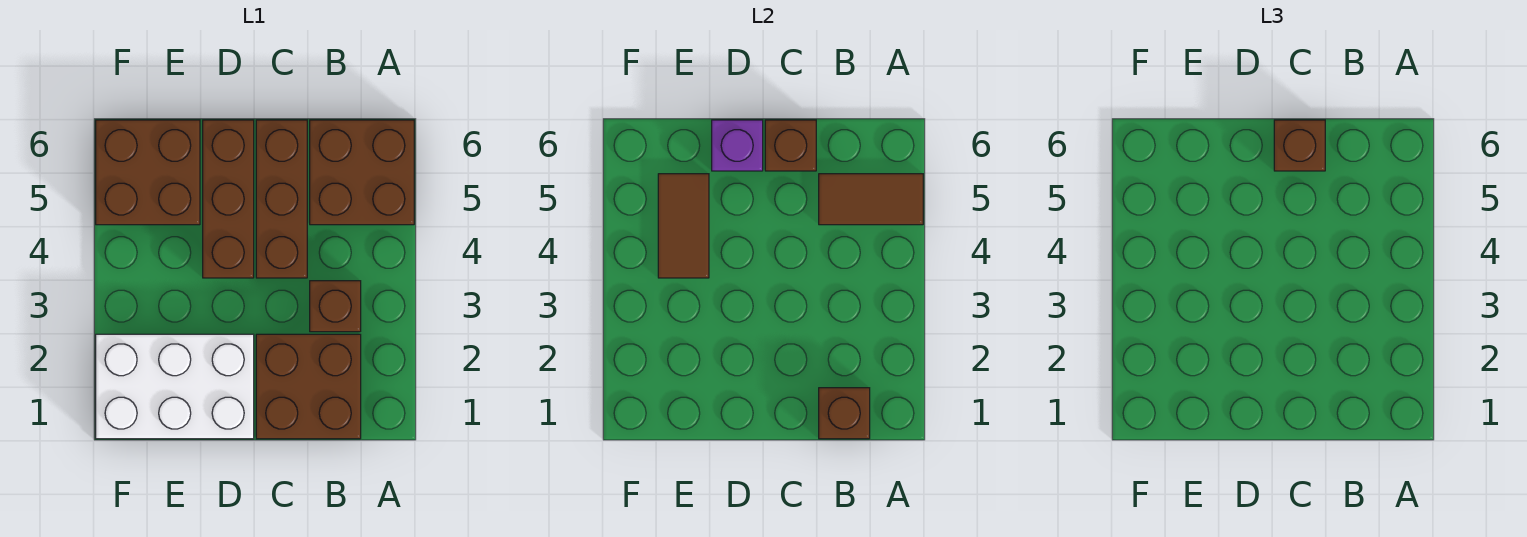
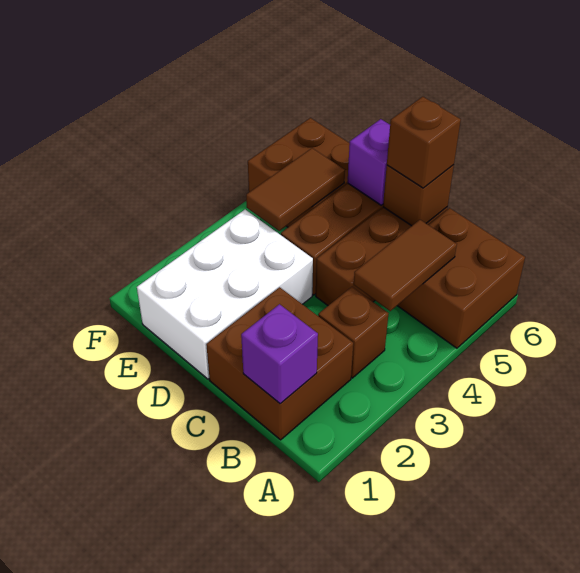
brown 1x2 tile [819,174,923,225] -> brown 1x2 tile turned to [354,220,457,311]
brown 1x1 brick [819,388,870,439] -> purple 1x1 brick [241,304,318,404]
white 2x3 brick [96,334,254,439] -> white 2x3 brick turned to [137,210,313,379]

